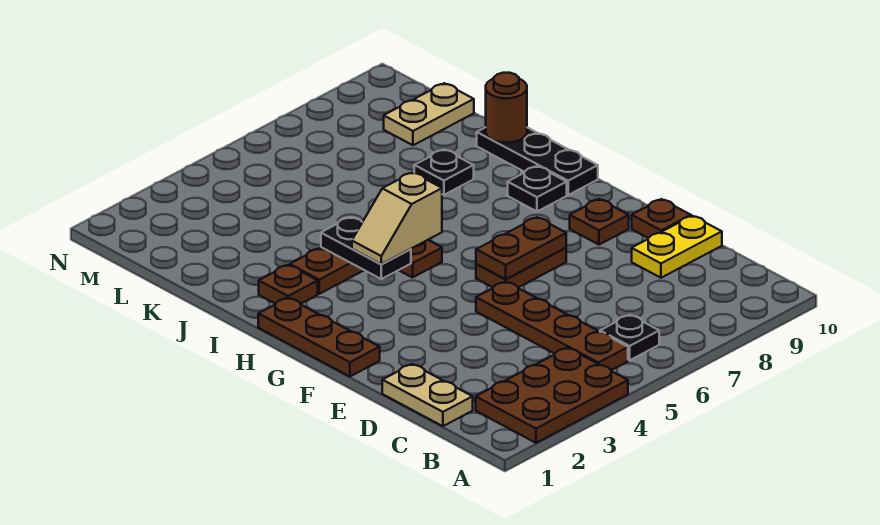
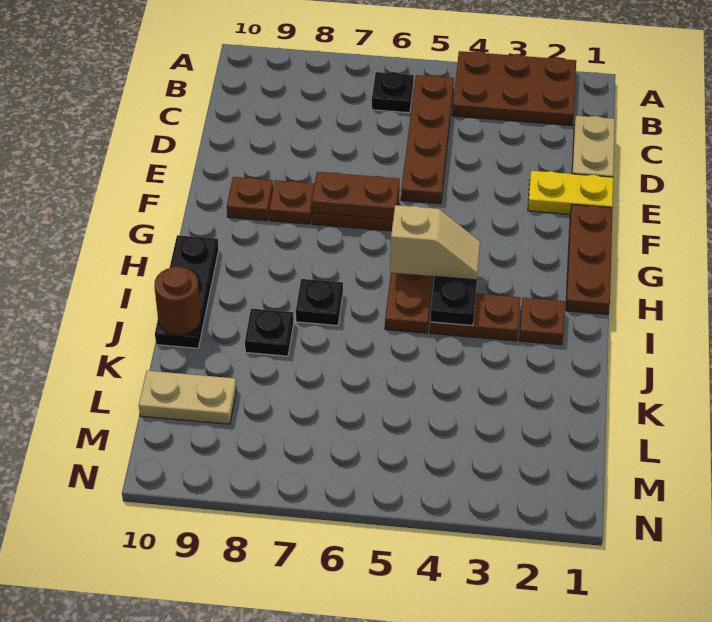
yellow 1x2 plate [632,216,722,278] -> yellow 1x2 plate moved to [528,171,613,214]
brown 1x1 plate [632,199,691,238] -> brown 1x1 plate moved to [269,180,315,224]
black 1x1 plate [508,166,567,212] -> black 1x1 plate moved to [296,279,343,325]

